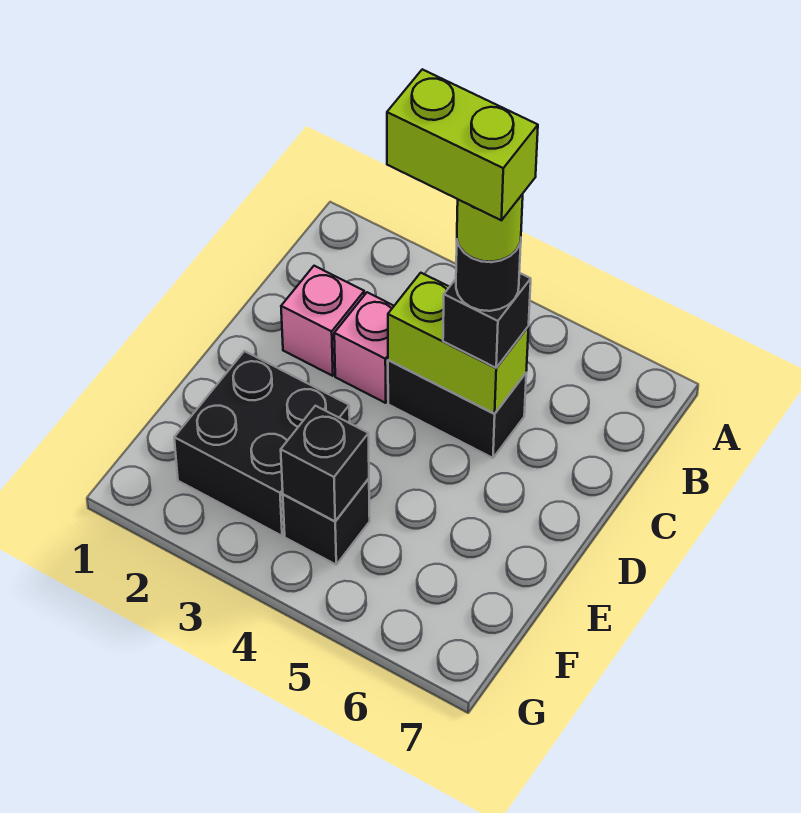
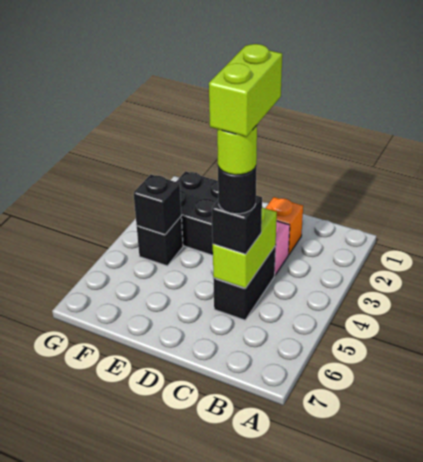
pink 1x1 brick [281,266,364,376] -> orange 1x1 brick [265,197,303,255]

